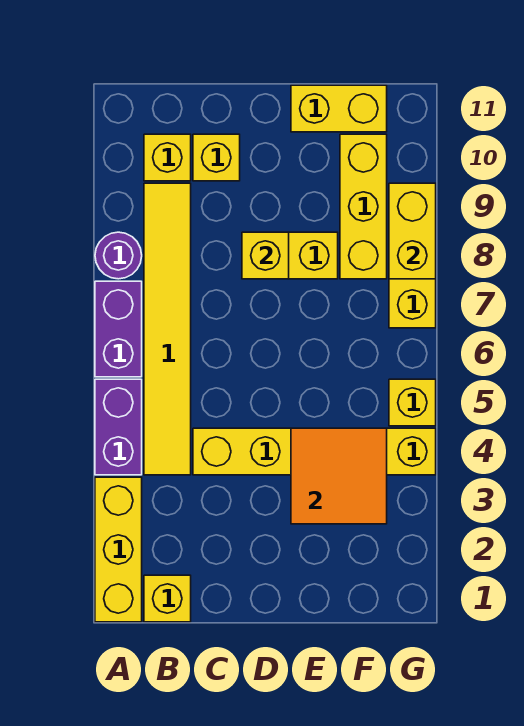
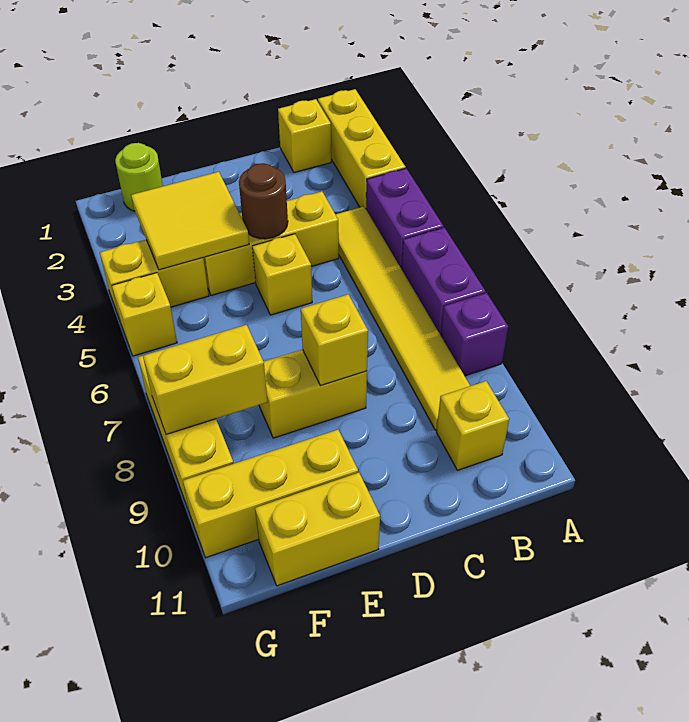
purple 1x1 round brick [95,232,142,279] -> purple 1x1 brick [441,293,508,376]
yellow 1x1 brick [193,134,240,181] -> yellow 1x1 brick moved to [252,234,312,315]
none -> brown 1x1 round brick [239,163,288,239]
orange 2x2 tile [291,428,387,524] -> yellow 2x2 tile [131,172,249,270]
none -> lime 1x1 round brick [115,143,163,211]
yellow 1x3 brick [340,134,387,279] -> yellow 1x3 brick turned to [183,429,358,558]
yellow 1x2 brick [389,183,436,279] -> yellow 1x2 brick turned to [143,325,267,434]

